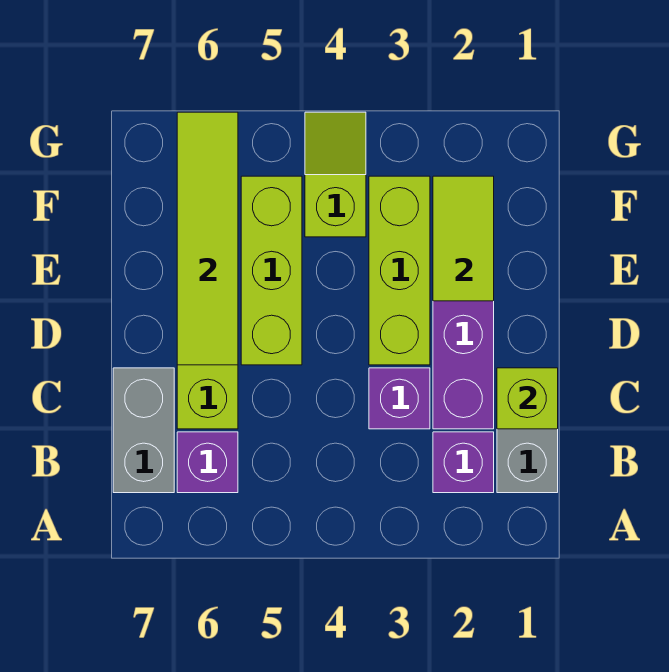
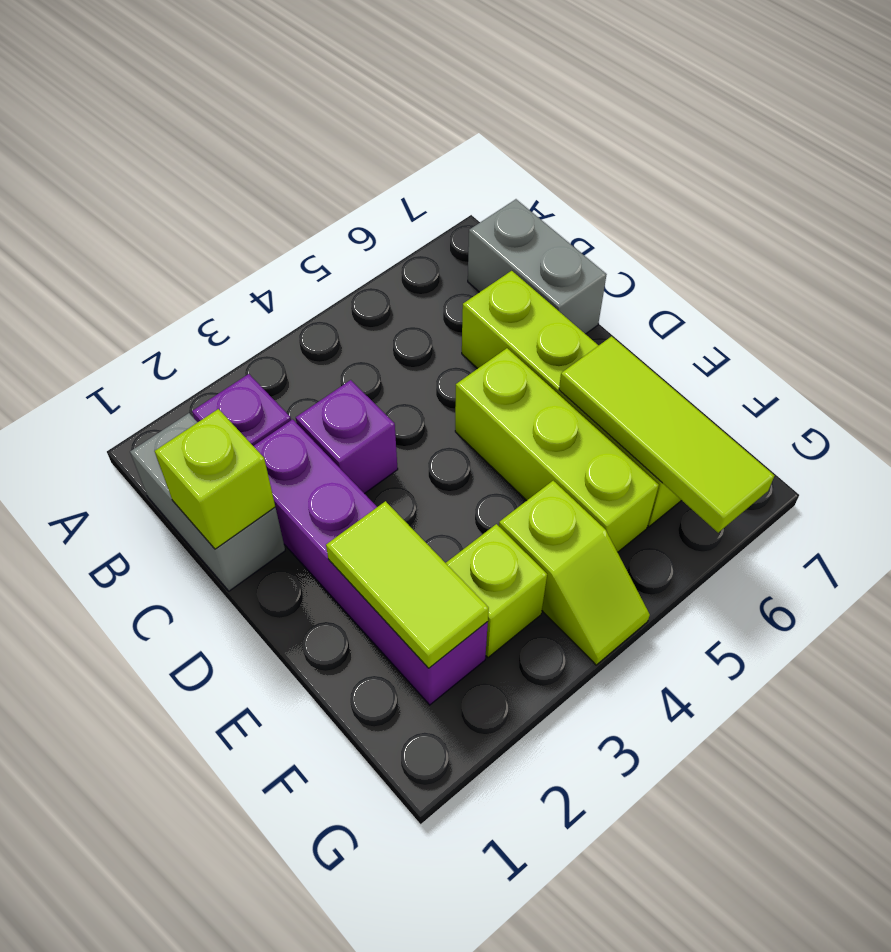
purple 1x1 brick [177,432,238,493] -> none
lime 1x3 brick [369,176,430,365] -> lime 1x1 brick [446,524,547,657]
lime 1x4 tile [177,112,238,365] -> lime 1x3 tile [559,336,775,533]

